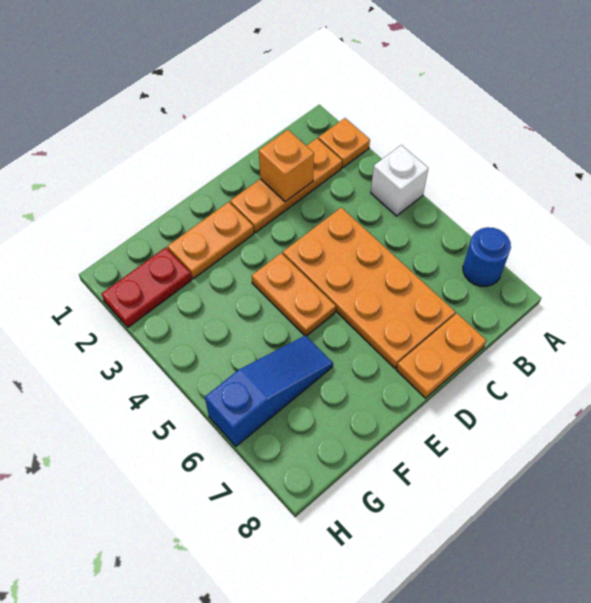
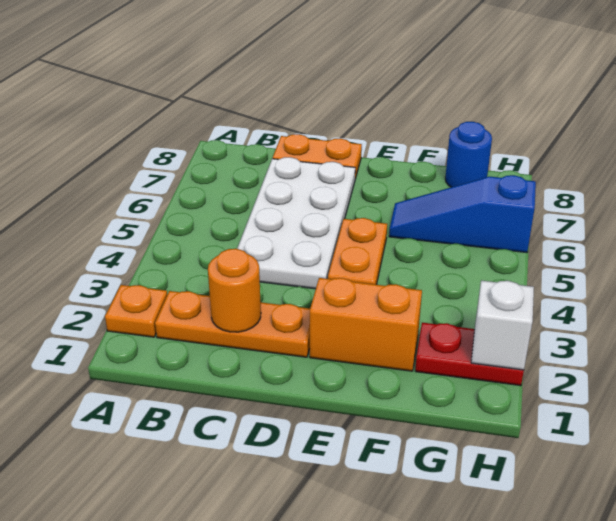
white 1x1 brick [371,145,428,216] -> white 1x1 brick moved to [471,280,534,370]
blue 1x1 round brick [463,227,511,287] -> blue 1x1 round brick moved to [445,122,492,187]
orange 1x1 brick [259,130,314,202] -> orange 1x1 round brick [208,249,261,332]
orange 2x4 plate [283,207,455,368] -> white 2x4 plate [237,157,355,289]
orange 1x2 plate [168,202,254,279] -> orange 1x2 brick [310,278,422,371]

